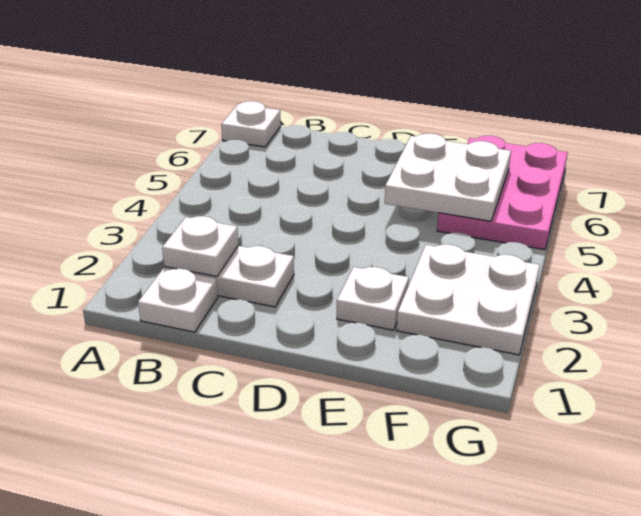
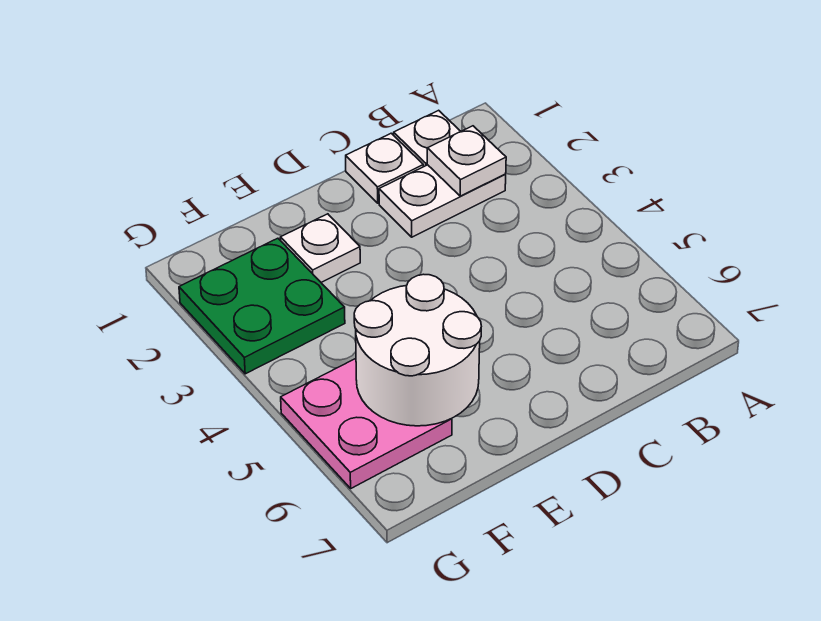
white 1x1 plate [221,101,281,147] -> white 1x1 plate moved to [346,133,423,203]
white 2x2 plate [385,133,511,221] -> white 2x2 round brick [354,274,481,426]
white 2x2 plate [397,244,540,355] -> green 2x2 plate [179,238,345,374]
pink 2x3 plate [437,136,568,250] -> pink 2x2 plate [281,359,452,488]

